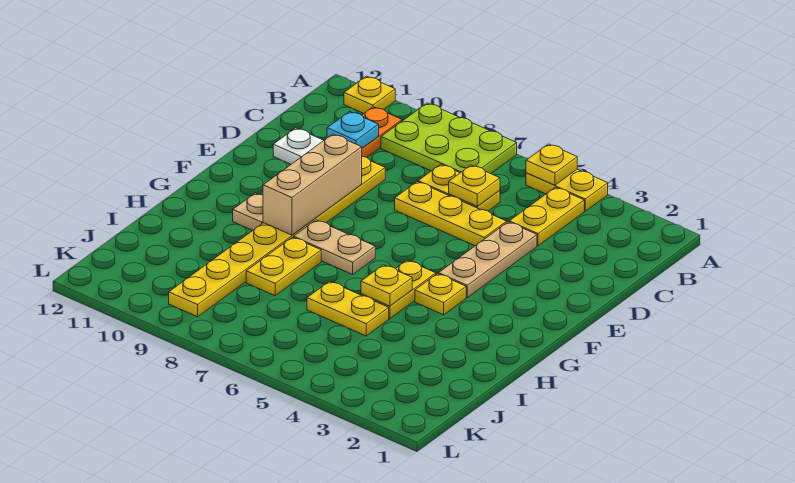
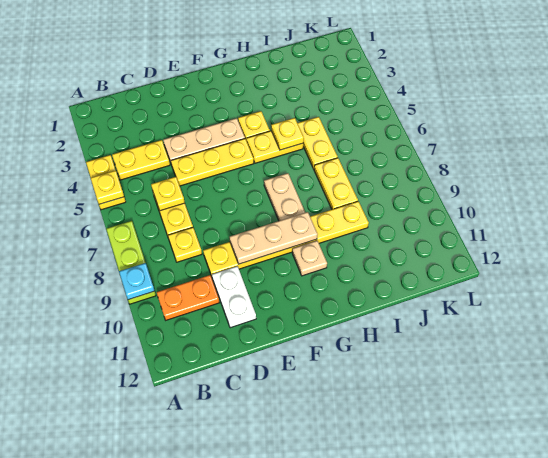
lime 2x3 plate [381,103,517,174] -> lime 1x3 plate [107,221,156,304]
yellow 1x1 plate [344,76,395,113] -> yellow 1x1 plate moved to [168,227,202,262]
cyan 1x1 plate [327,111,379,148] -> cyan 1x1 plate moved to [119,263,154,300]
yellow 1x3 plate [395,182,507,246] -> yellow 1x3 plate turned to [171,139,254,186]
yellow 1x8 plate [169,156,385,317] -> yellow 1x6 plate [203,201,369,277]
tan 1x3 brick [263,134,362,235] -> tan 1x3 plate [230,212,318,264]
yellow 1x2 plate [246,237,321,296] -> yellow 1x2 plate turned to [314,158,358,209]

